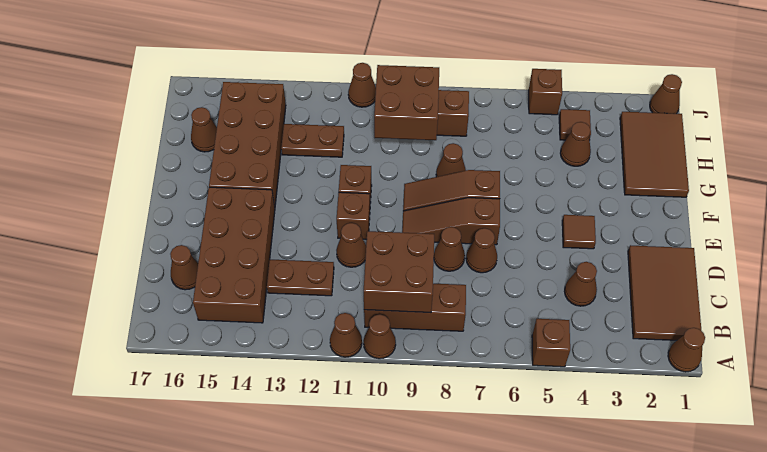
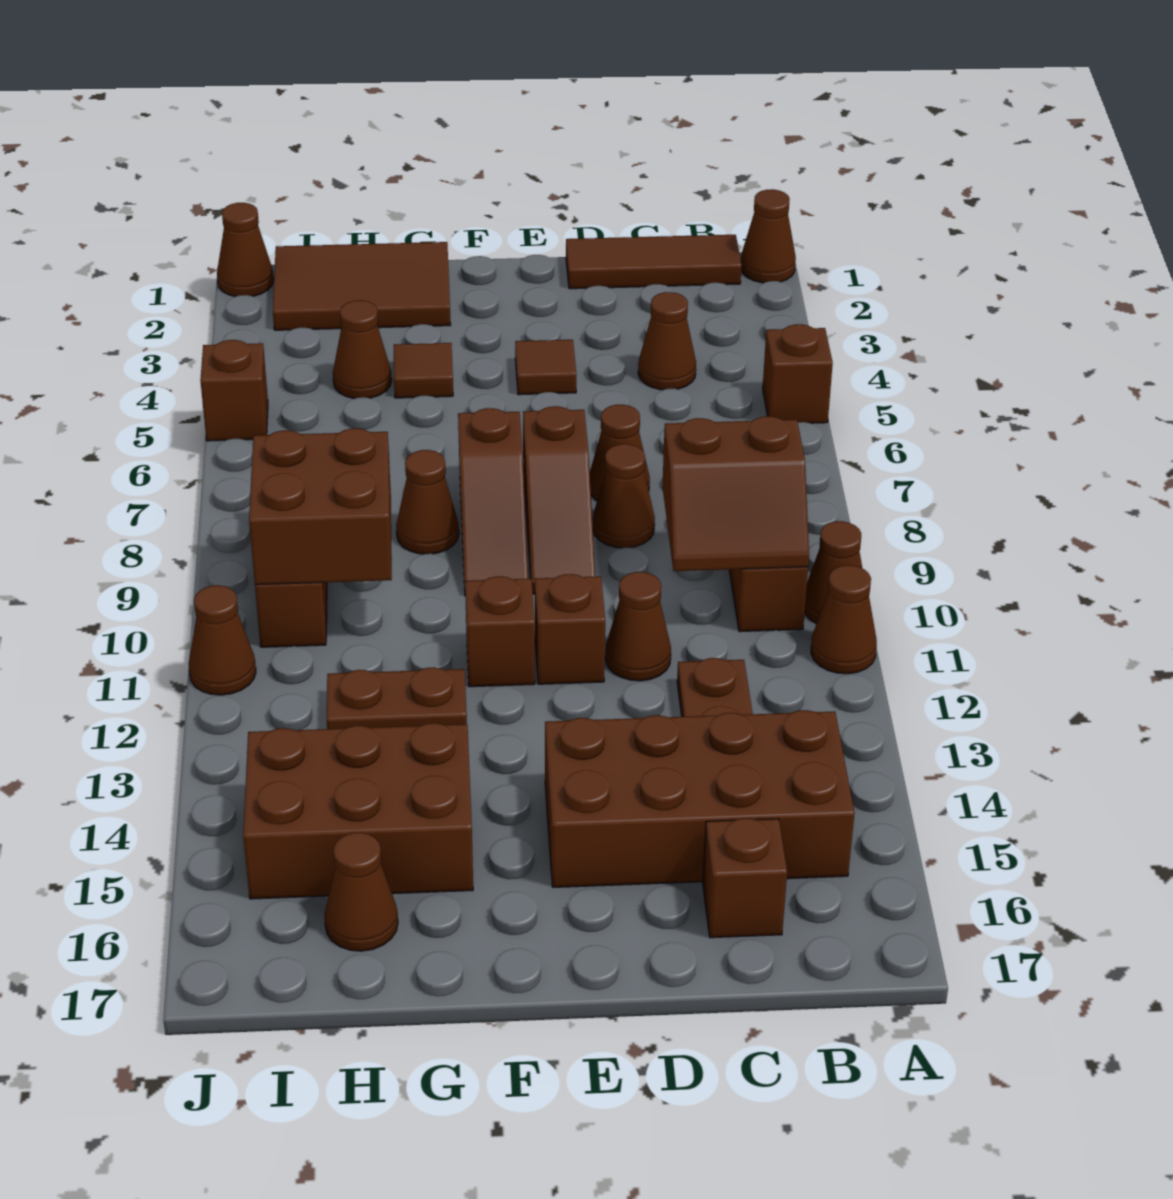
brown 2x3 tile [628,245,701,340] -> brown 1x3 tile [566,235,741,289]
brown 2x2 brick [364,231,434,313] -> brown 2x2 slope [662,416,809,571]
brown 1x1 cone [170,245,198,290] -> brown 1x1 brick [703,818,787,938]
brown 2x4 brick [209,82,286,206] -> brown 2x3 brick [243,723,473,899]
brown 1x2 plate [281,124,344,157] -> brown 1x2 plate turned to [327,667,467,729]
brown 1x1 tile [559,109,591,140] -> brown 1x1 tile moved to [394,343,453,398]

